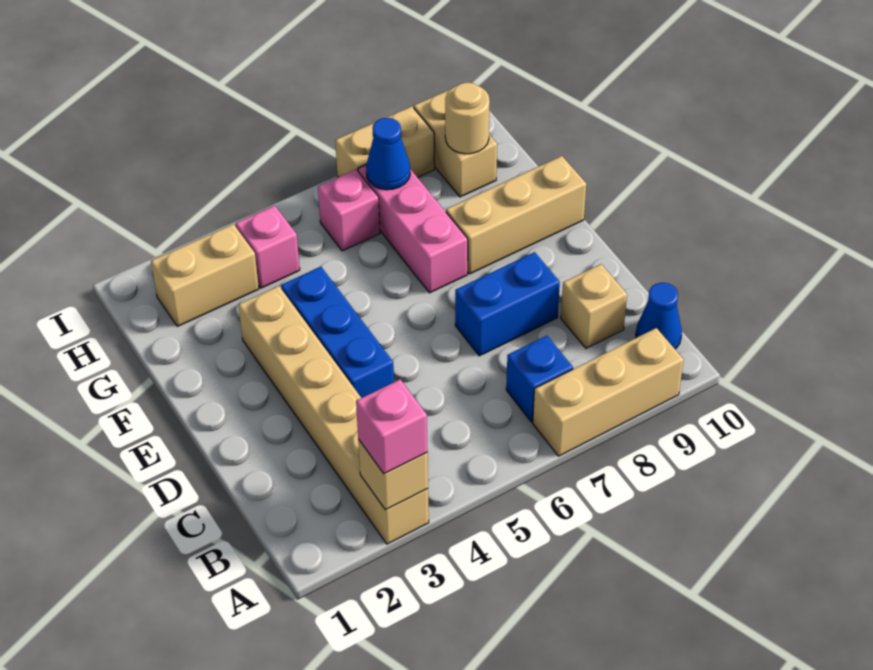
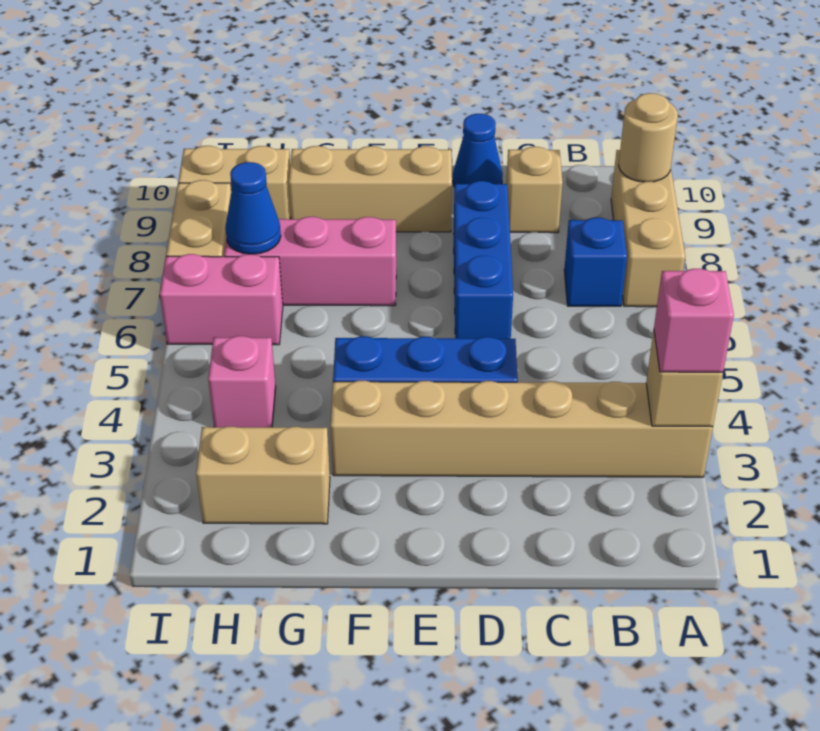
blue 1x1 cone [636,283,682,349] -> blue 1x1 cone moved to [453,114,503,187]
blue 1x2 brick [455,252,560,356] -> blue 1x3 brick [454,181,513,339]
tan 1x3 brick [446,156,586,274] -> tan 1x3 brick turned to [289,146,452,232]
tan 1x2 brick [151,224,259,326] -> tan 1x2 brick turned to [196,427,330,524]
pink 1x1 brick [318,170,380,251] -> pink 1x2 brick [160,254,283,345]
tan 1x1 round brick [445,83,490,154] -> tan 1x1 round brick moved to [619,93,678,182]

